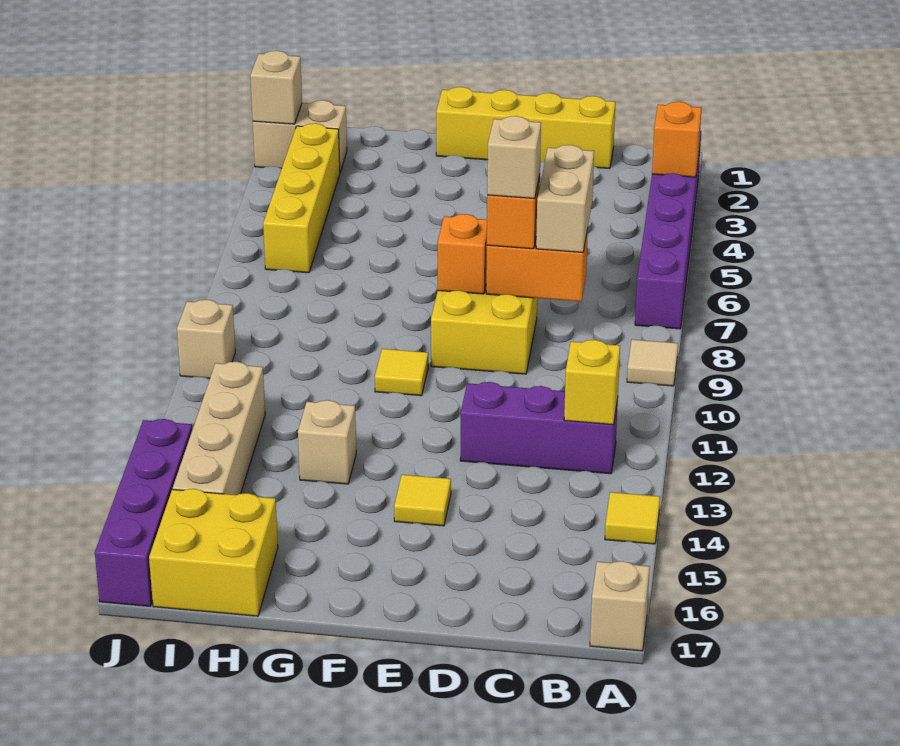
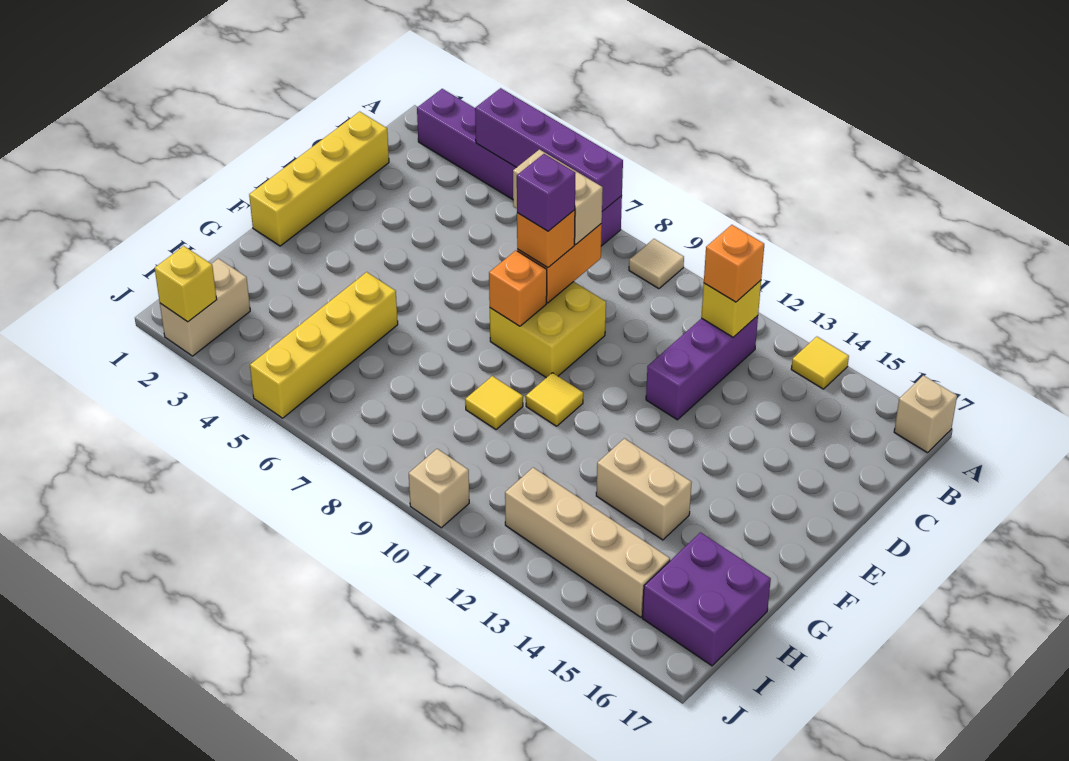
orange 1x1 brick [652,102,701,177] -> orange 1x1 brick moved to [704,225,764,302]
tan 1x1 brick [487,116,541,199] -> purple 1x1 brick [517,154,575,231]
yellow 1x1 tile [394,475,451,526] -> yellow 1x1 tile moved to [465,376,523,430]
tan 1x1 brick [298,400,356,484] -> tan 1x2 brick [596,438,692,540]
yellow 2x2 brick [149,489,278,616] -> purple 2x2 brick [642,532,771,666]
yellow 1x4 brick [263,123,340,273] -> yellow 1x4 brick turned to [250,272,398,418]
tan 1x1 brick [250,51,302,124] -> yellow 1x1 brick [155,246,217,322]
purple 1x4 brick [95,419,192,606] -> purple 1x4 brick moved to [475,88,623,211]

